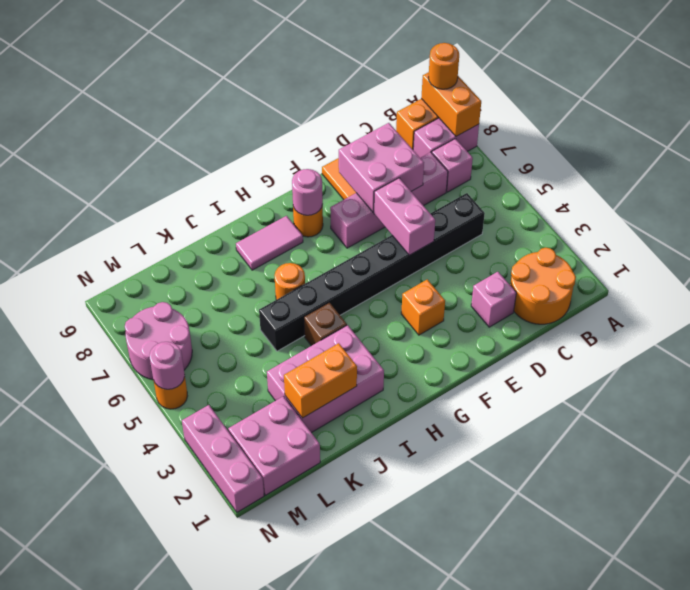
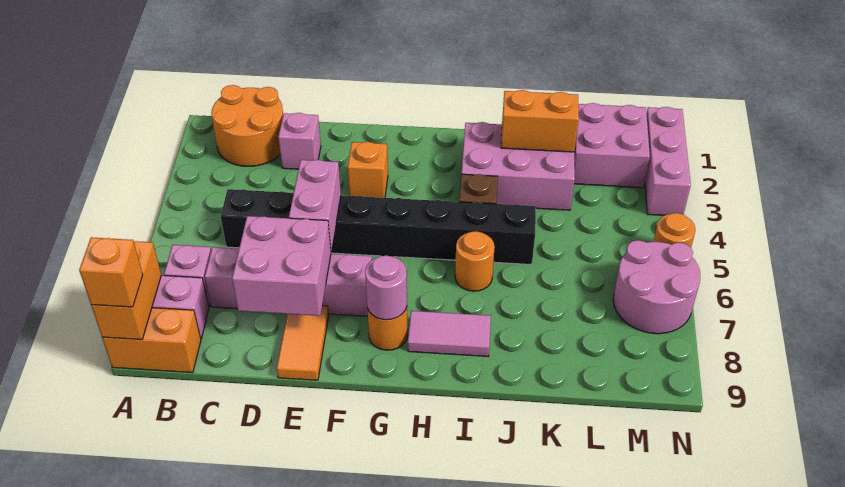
orange 1x1 round brick [428,43,459,89] -> orange 1x1 brick [79,237,143,307]
pink 1x1 round brick [150,342,185,389] -> none

